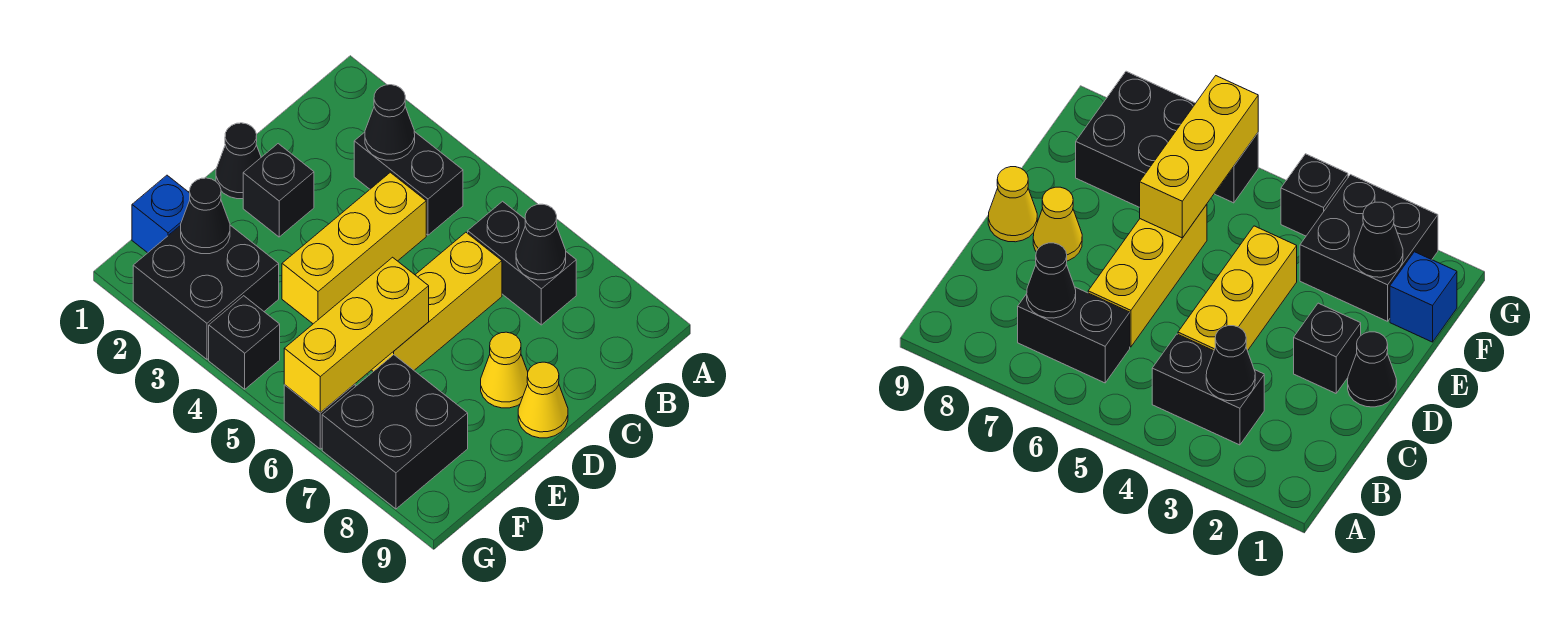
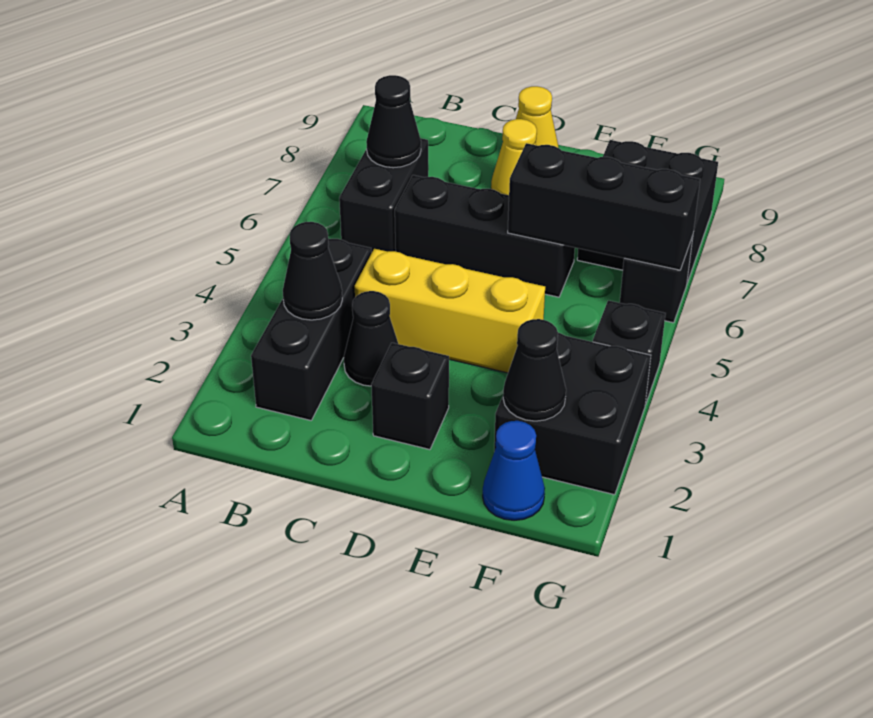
black 1x2 brick [354,132,463,235] -> black 1x3 brick [251,238,371,420]
yellow 1x3 brick [372,232,502,372] -> black 1x3 brick [395,175,575,297]
black 1x1 cone [216,123,261,199] -> black 1x1 cone moved to [344,291,398,386]
yellow 1x3 brick [284,257,429,413] -> black 1x3 brick [508,143,700,270]
blue 1x1 brick [132,175,190,253] -> blue 1x1 cone [483,421,545,520]

